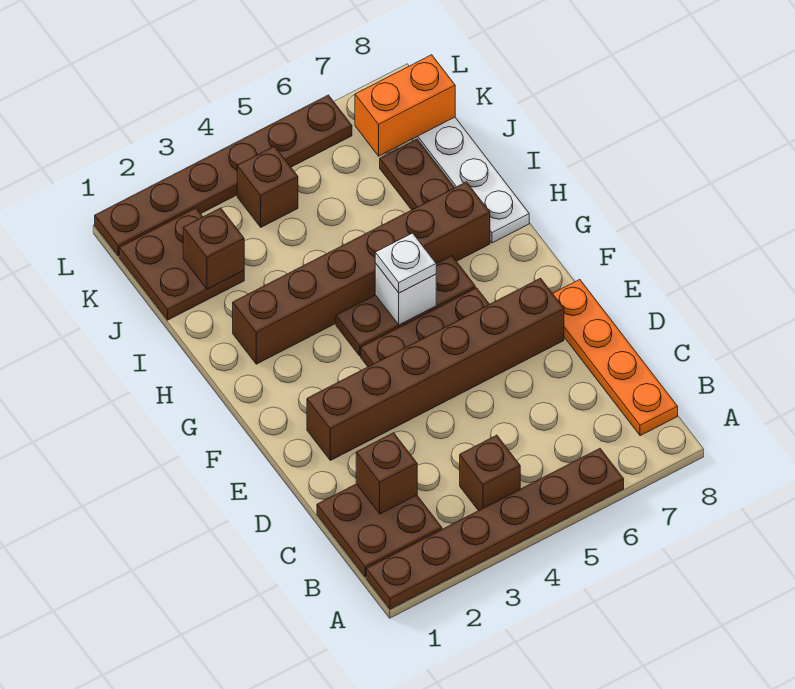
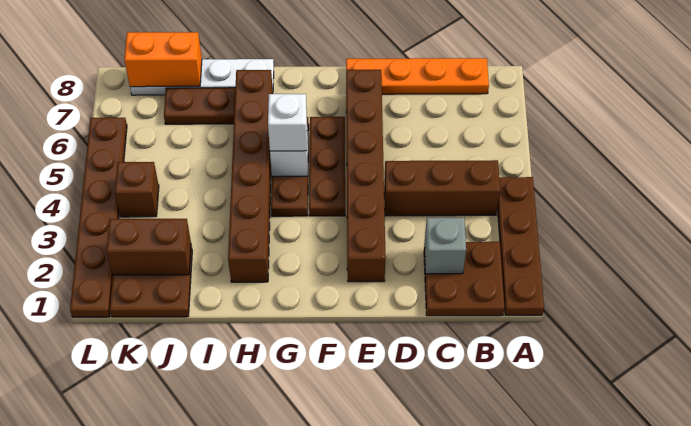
brown 1x6 plate [366,449,624,609] -> brown 1x4 plate [497,177,544,315]
brown 1x1 brick [460,435,520,511] -> brown 1x3 brick [384,160,500,216]
brown 1x1 brick [356,433,417,514] -> grey 1x1 brick [425,218,466,274]
white 1x1 plate [375,233,436,293] -> white 1x1 brick [268,94,307,151]
brown 1x1 brick [183,208,244,289] -> brown 1x2 brick [106,219,191,275]
orange 1x2 brick [355,55,455,156] -> orange 1x2 brick turned to [124,32,202,87]

